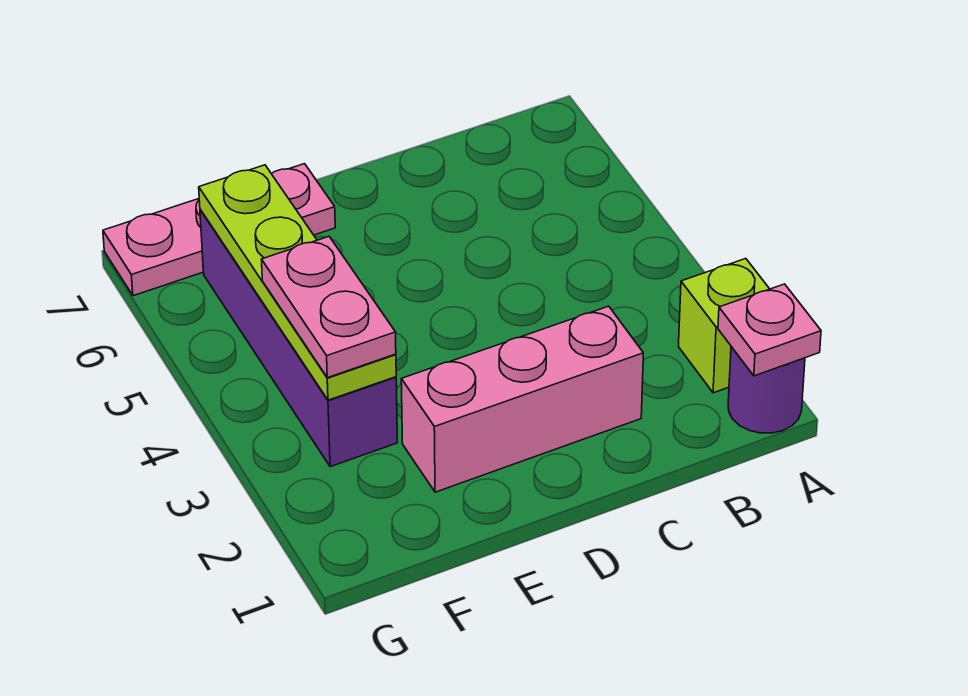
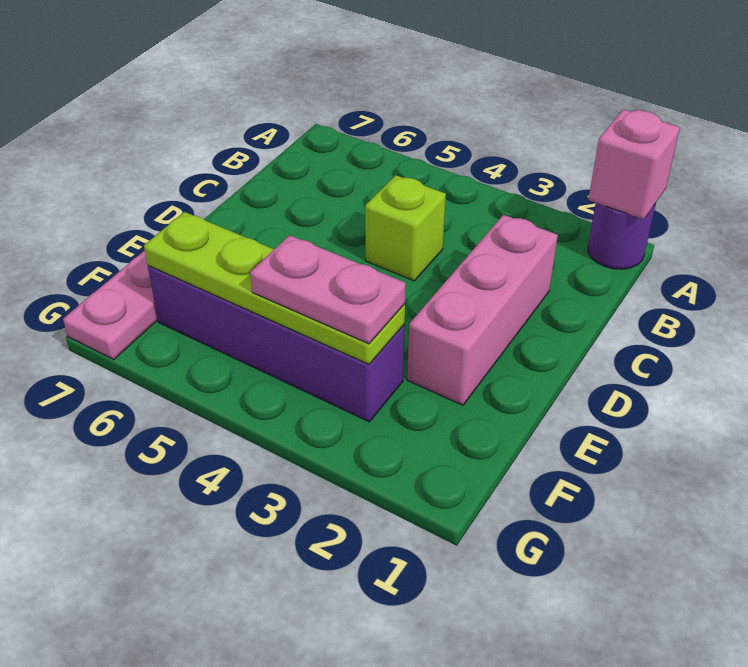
pink 1x1 plate [718,284,821,376] -> pink 1x1 brick [588,110,680,219]
lime 1x1 brick [678,259,769,393] -> lime 1x1 brick moved to [365,175,446,281]

